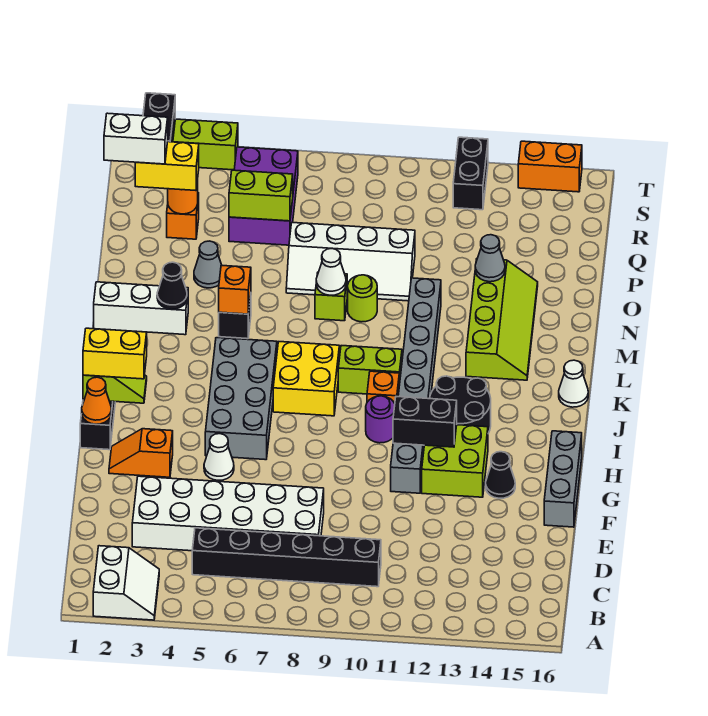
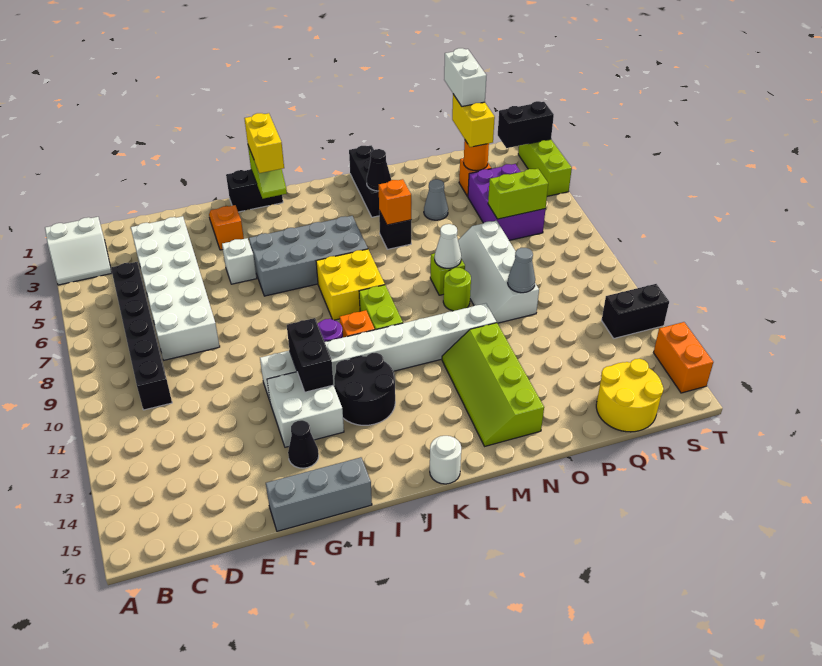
white 1x1 cone [204,434,234,480] -> white 1x1 brick [222,238,257,284]
grey 1x8 brick [391,278,441,493] -> white 1x8 brick [260,303,496,400]
lime 2x2 brick [422,425,488,497] -> white 2x2 brick [267,372,344,447]
orange 1x1 cone [82,377,111,424] -> none
white 1x1 cone [559,360,588,407] -> white 1x1 round brick [430,436,461,484]
lime 2x4 slope [466,259,538,380] -> lime 2x4 slope turned to [442,323,544,446]
white 1x3 brick [94,282,188,335] -> black 1x3 brick [349,145,379,217]
grey 1x1 cone [475,235,505,282] -> grey 1x1 cone moved to [508,248,535,293]
purple 2x3 brick [229,147,298,245] -> purple 2x3 brick turned to [468,164,546,241]
lime 1x2 brick [229,170,293,221] -> lime 1x2 brick turned to [488,169,548,219]
none -> yellow 2x2 round brick [596,359,664,432]

